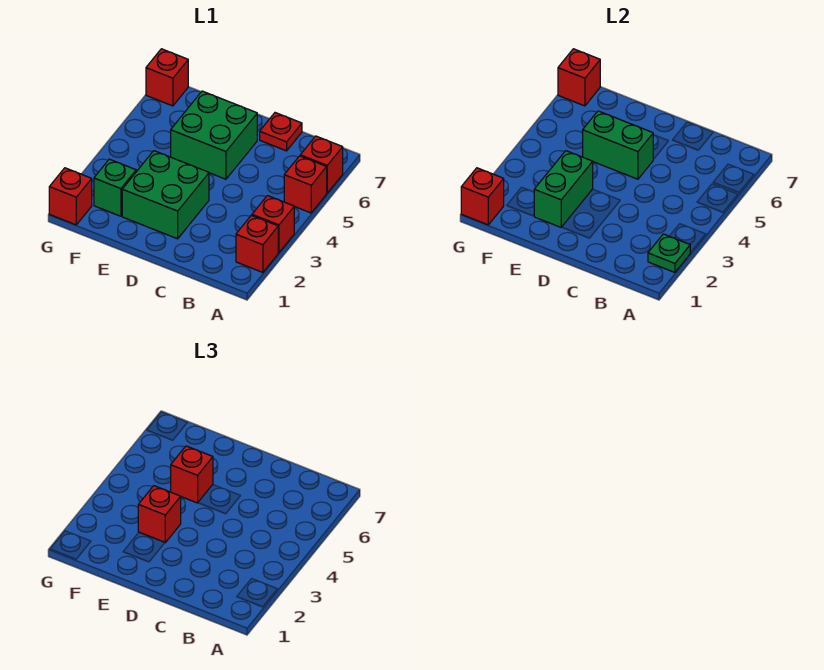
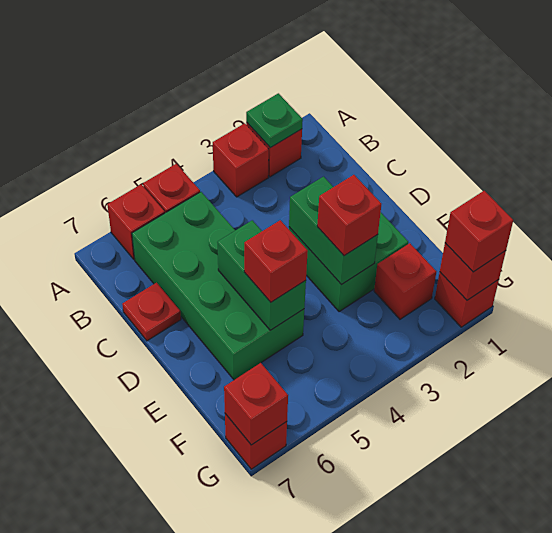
green 2x2 brick [171,91,257,179] -> green 2x4 brick [132,192,304,380]
green 1x2 brick [534,151,593,227] -> green 1x2 brick turned to [289,177,378,285]
green 1x1 brick [94,159,136,216] -> red 1x1 brick [374,243,436,319]
none -> red 1x1 brick [445,191,513,272]

